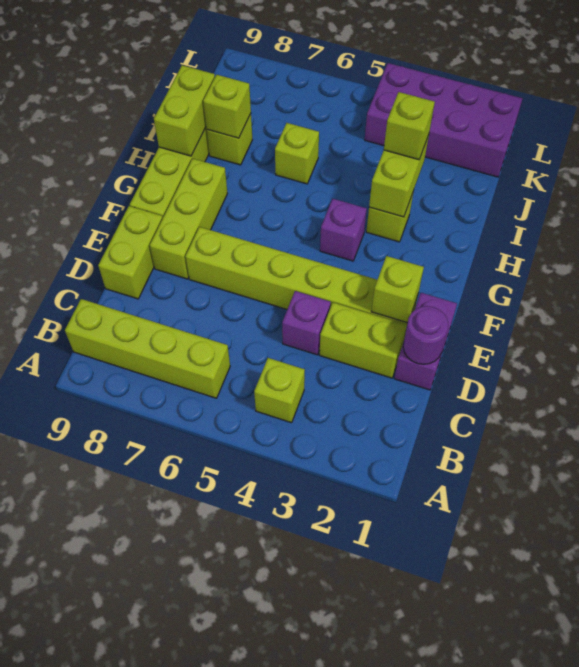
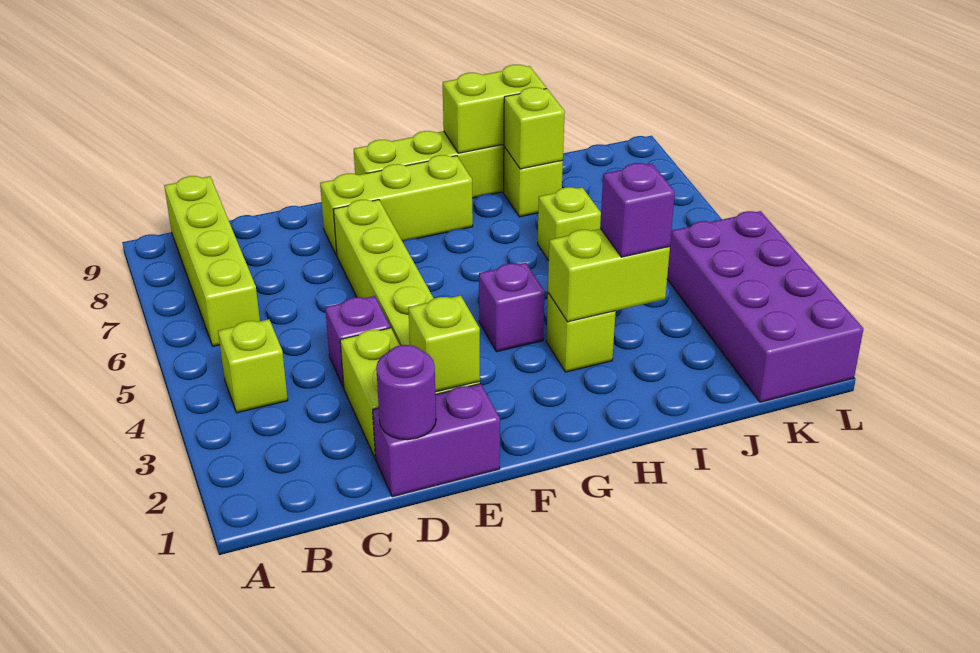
lime 1x2 brick [98,206,163,299] -> none
lime 1x1 brick [384,92,435,160] -> purple 1x1 brick [600,163,675,257]

